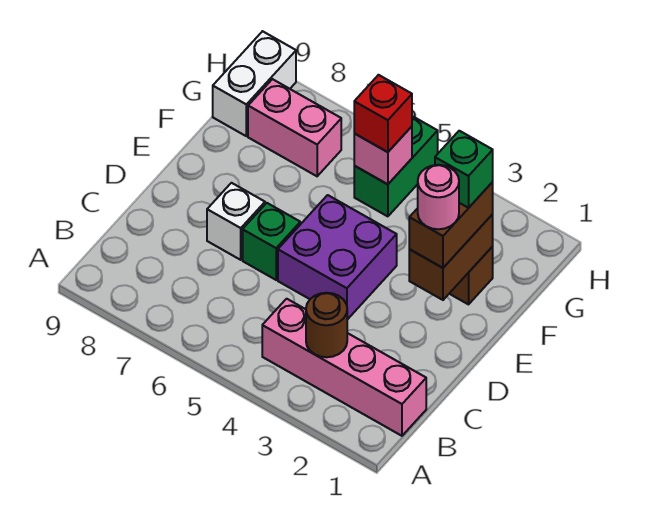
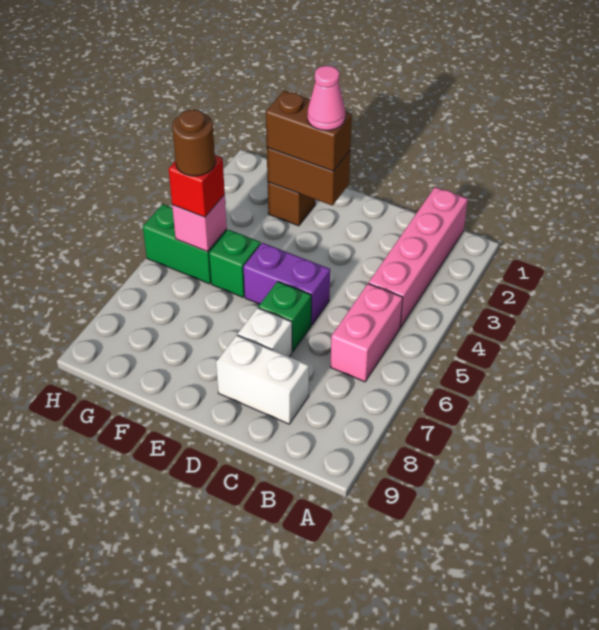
brown 1x1 round brick [306,293,347,357] -> brown 1x1 round brick moved to [172,110,215,176]
purple 2x2 brick [278,195,397,320] -> purple 1x2 brick [243,243,330,325]
pink 1x1 round brick [418,165,459,229] -> pink 1x1 cone [308,66,345,130]
green 1x1 brick [435,131,493,208] -> green 1x1 brick moved to [209,230,261,297]
pink 1x2 brick [248,79,341,176] -> pink 1x2 brick moved to [331,284,403,382]
white 1x2 brick [213,31,296,136] -> white 1x2 brick moved to [216,335,309,424]

